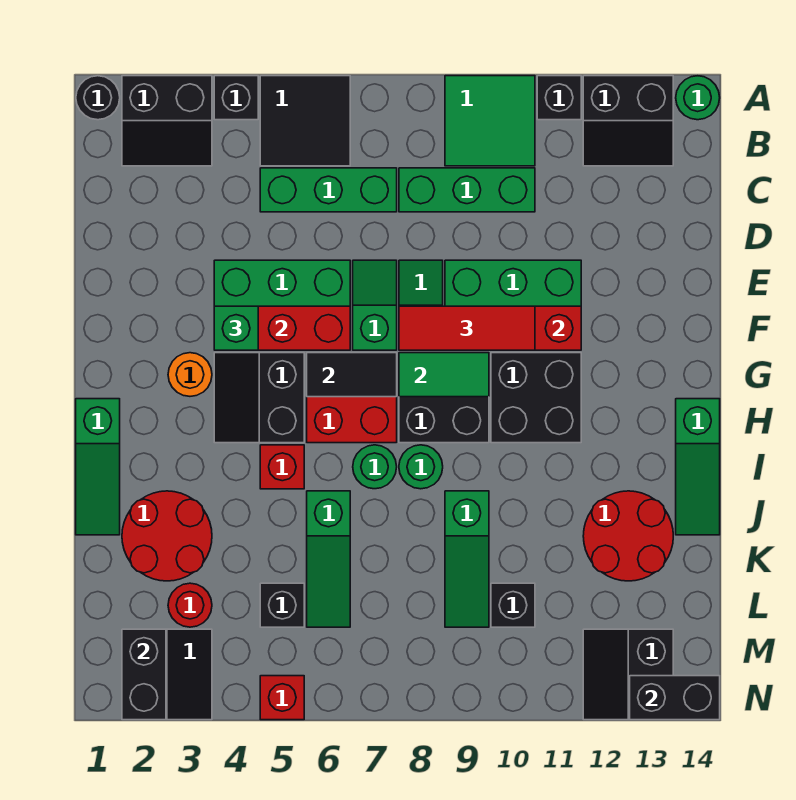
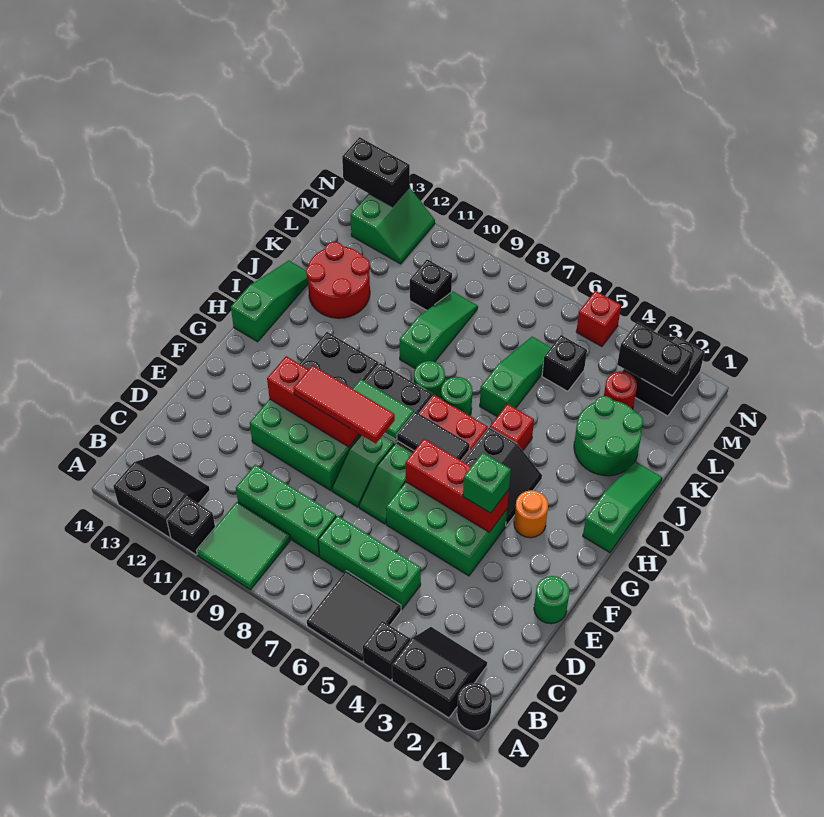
green 1x1 round brick [676,76,720,120] -> green 1x1 round brick moved to [534,576,570,624]
red 2x2 round brick [122,491,212,581] -> green 2x2 round brick [574,396,643,476]
black 1x2 brick [122,629,166,720] -> black 1x2 brick turned to [617,322,693,396]
black 2x2 slope [583,629,673,720] -> green 2x2 slope [351,188,435,264]

